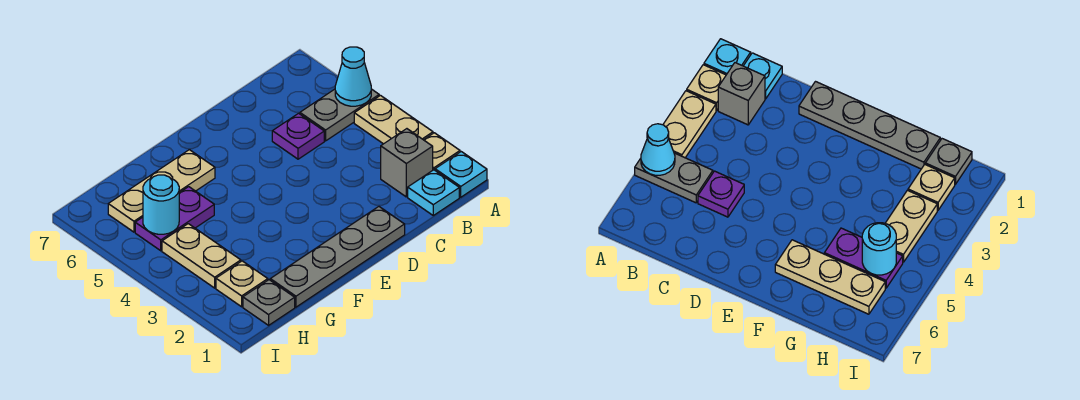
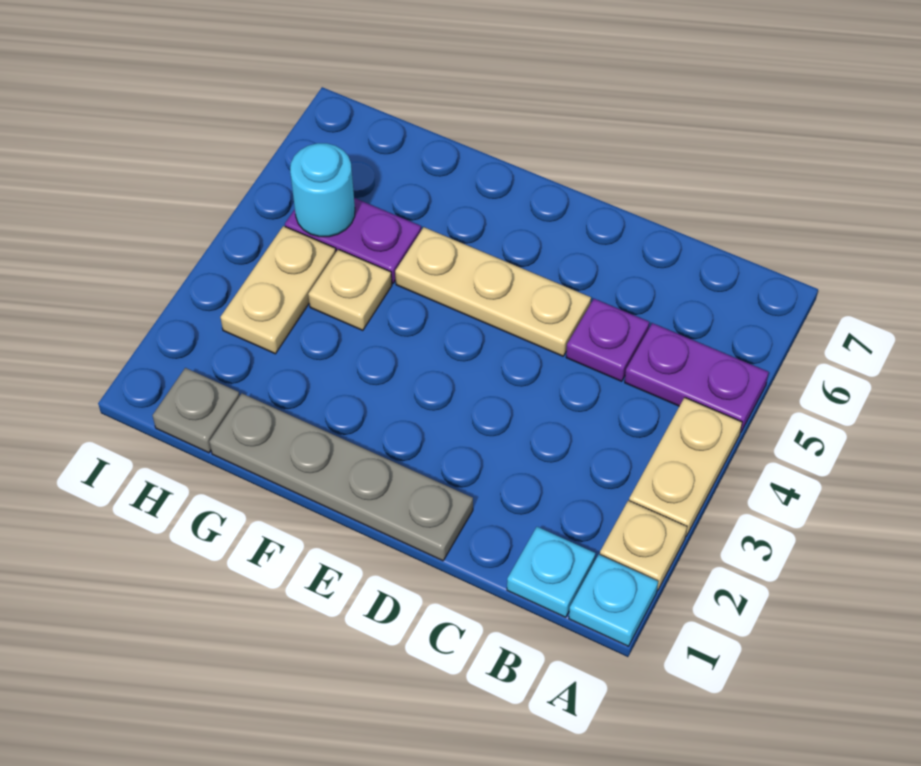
grey 1x2 plate [300,89,379,141] -> purple 1x2 plate [625,323,769,433]
cyan 1x1 cone [335,47,371,106] -> none
grey 1x1 brick [381,129,433,197] -> none
tan 1x3 plate [108,150,215,232] -> tan 1x3 plate moved to [395,227,591,356]
tan 1x1 plate [216,261,268,307] -> tan 1x1 plate moved to [308,250,392,331]

